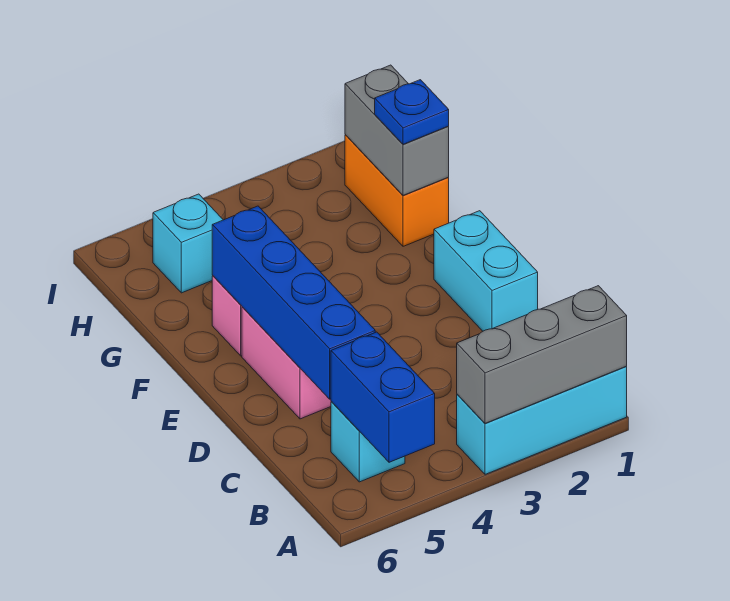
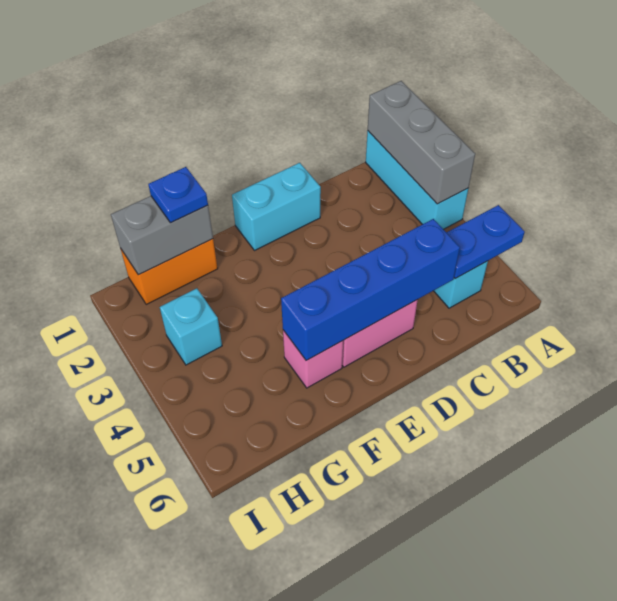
blue 1x2 brick [331,332,435,462] -> blue 1x2 plate [446,205,525,279]
cyan 1x1 brick [153,194,223,293] -> cyan 1x1 brick moved to [160,288,222,365]

